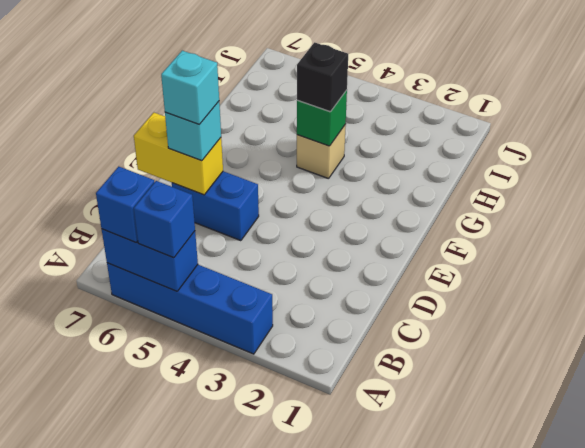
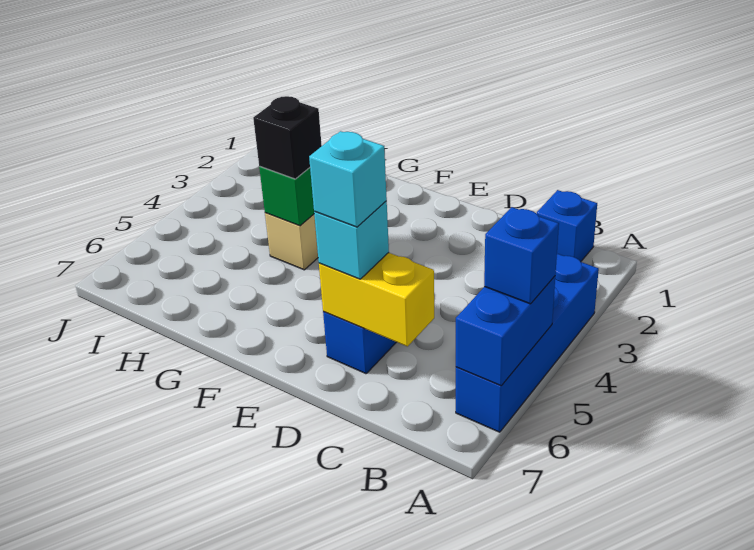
blue 1x1 brick [96,167,154,242] -> blue 1x1 brick moved to [537,190,597,262]
yellow 1x2 brick [134,113,223,195] -> yellow 1x2 brick turned to [319,253,434,347]

